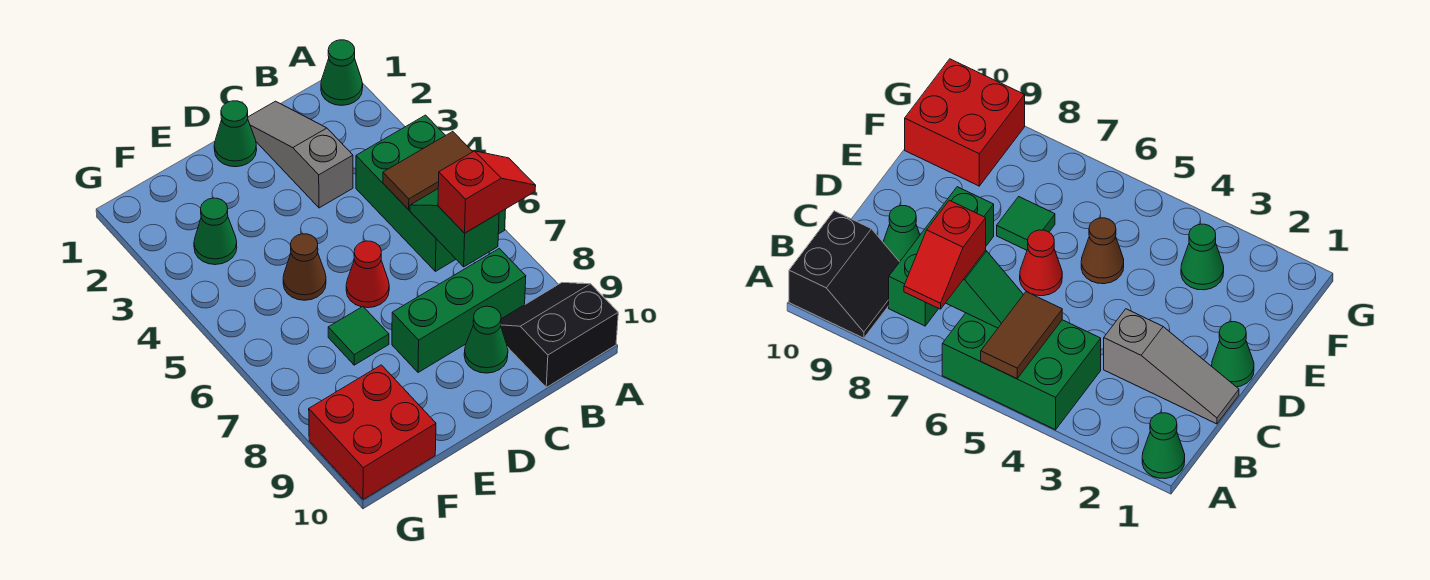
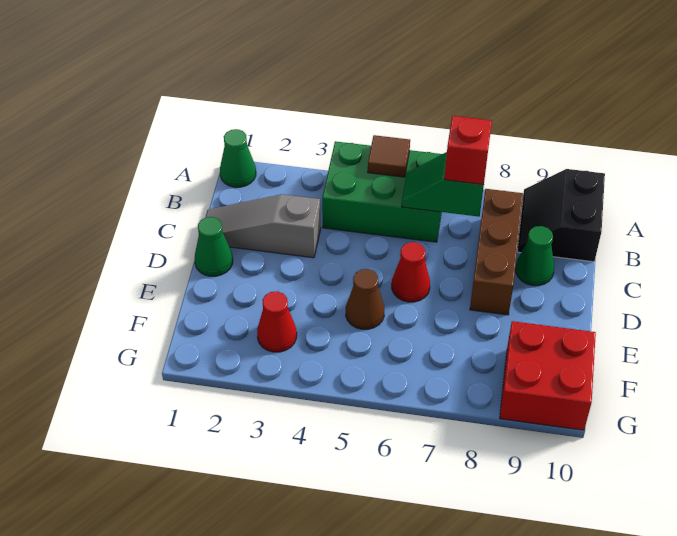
brown 1x2 tile [383,132,473,210] -> brown 1x1 tile [368,135,410,177]
green 1x3 brick [392,249,526,373] -> brown 1x3 brick [470,189,523,315]
green 1x1 tile [328,307,389,365] -> none
green 1x1 cone [194,198,237,265] -> red 1x1 cone [257,291,297,352]

